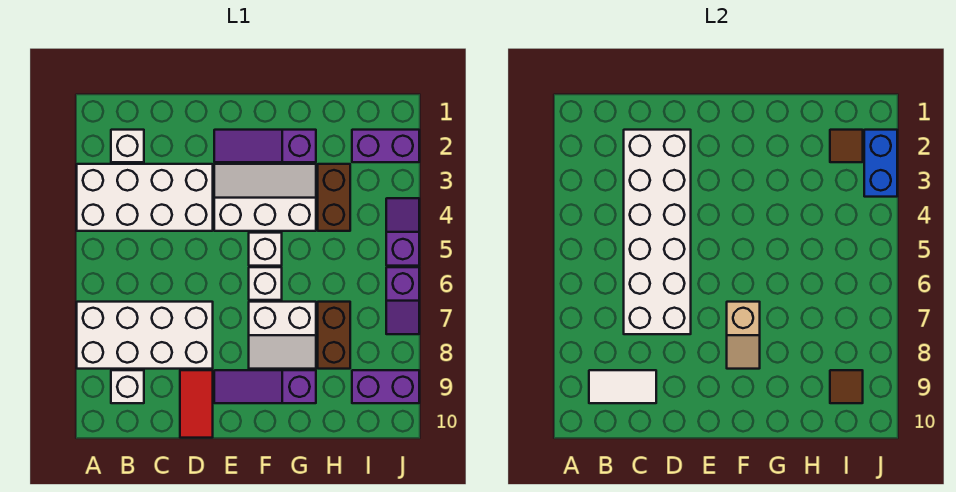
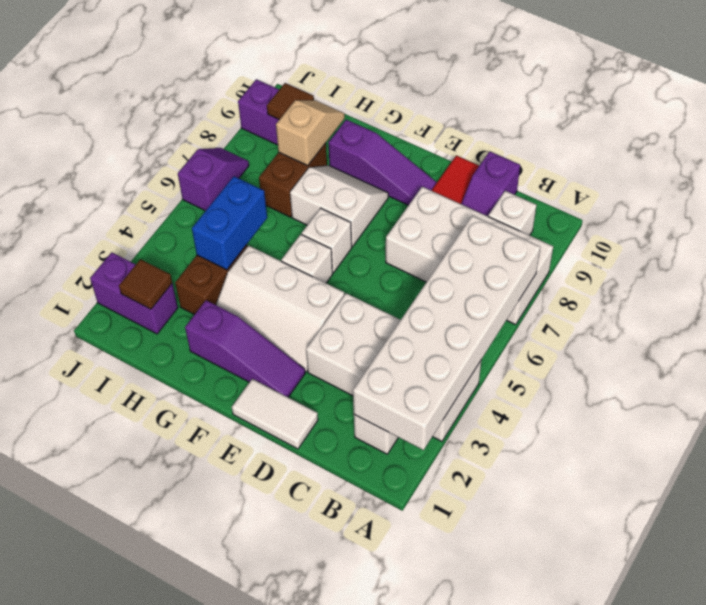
white 1x2 tile [589,370,656,403] -> white 1x2 tile moved to [232,379,318,449]
white 2x6 brick [624,130,691,334] -> white 2x6 brick moved to [353,216,540,450]
tan 1x2 slope [727,302,760,369] -> tan 1x2 slope moved to [276,100,345,165]
blue 1x2 brick [864,130,897,197] -> blue 1x2 brick moved to [192,176,267,270]
purple 1x2 slope [386,198,419,266] -> purple 1x2 slope moved to [461,151,520,216]

